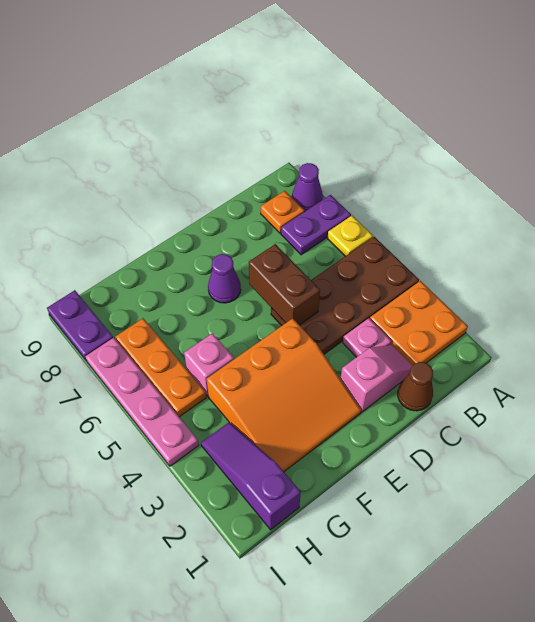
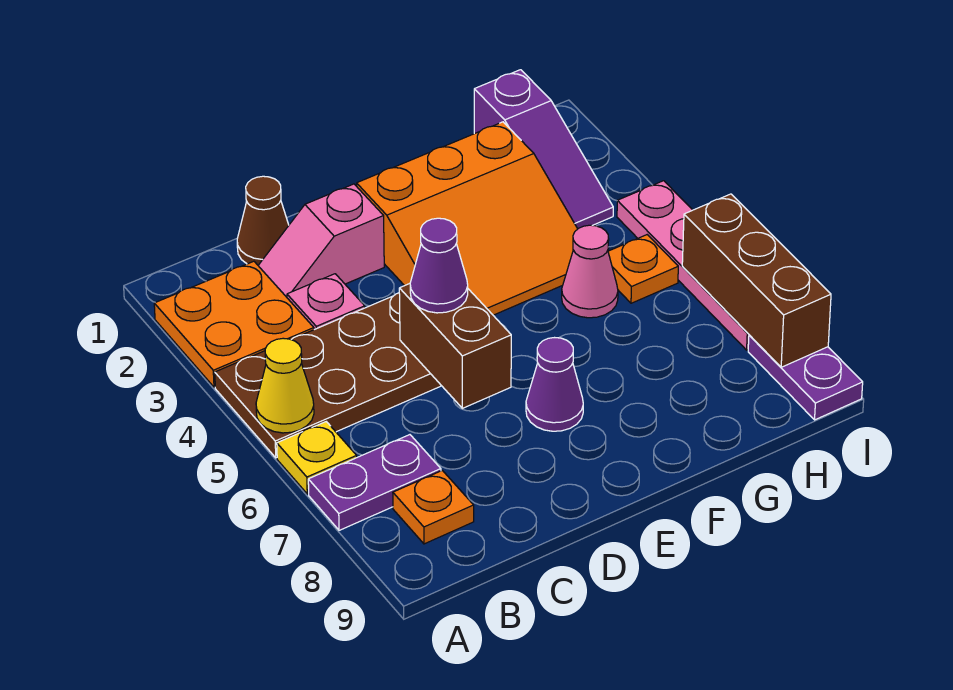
none -> yellow 1x1 cone [256,338,314,433]
purple 1x1 cone [292,163,323,212] -> purple 1x1 cone moved to [410,218,468,313]
orange 3x3 slope [207,318,361,471] -> orange 3x3 slope turned to [357,122,577,315]
pink 1x1 brick [184,333,234,396] -> pink 1x1 cone [562,225,618,318]
orange 1x3 plate [115,319,206,417] -> orange 1x1 plate [608,235,678,303]
none -> brown 1x3 brick [682,194,831,367]

